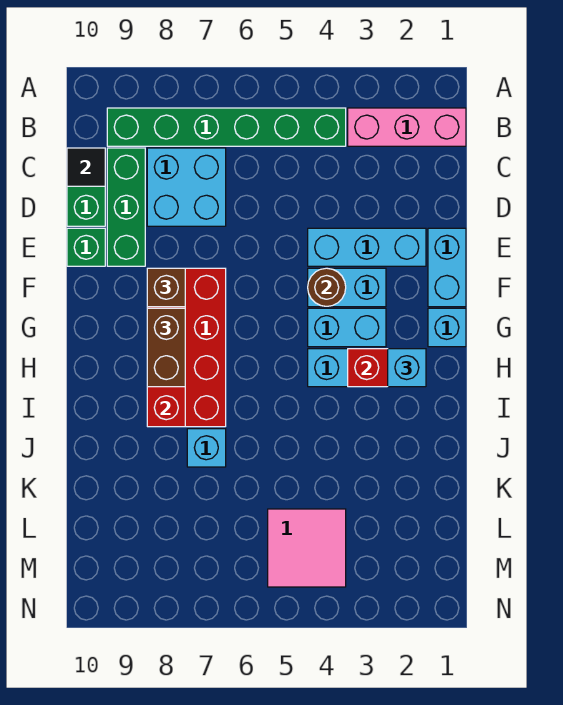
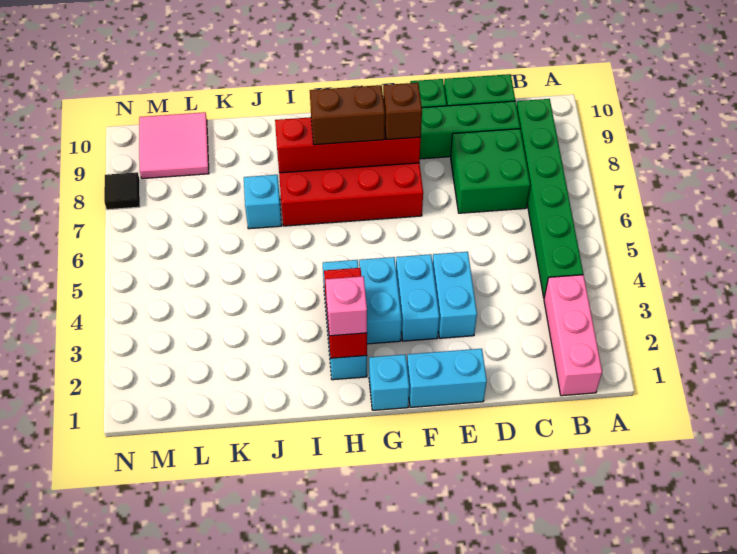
cyan 2x2 brick [147,148,226,226] -> green 2x2 brick [451,129,530,213]
black 1x1 tile [67,148,105,186] -> black 1x1 tile moved to [104,172,140,210]
cyan 1x3 brick [308,228,426,266] -> cyan 1x2 brick [432,252,477,338]
brown 1x1 round brick [308,268,346,306] -> none
cyan 1x1 brick [388,349,426,387] -> pink 1x1 brick [326,276,367,336]
pink 2x2 tile [268,509,346,587] -> pink 2x2 tile moved to [139,112,209,179]

